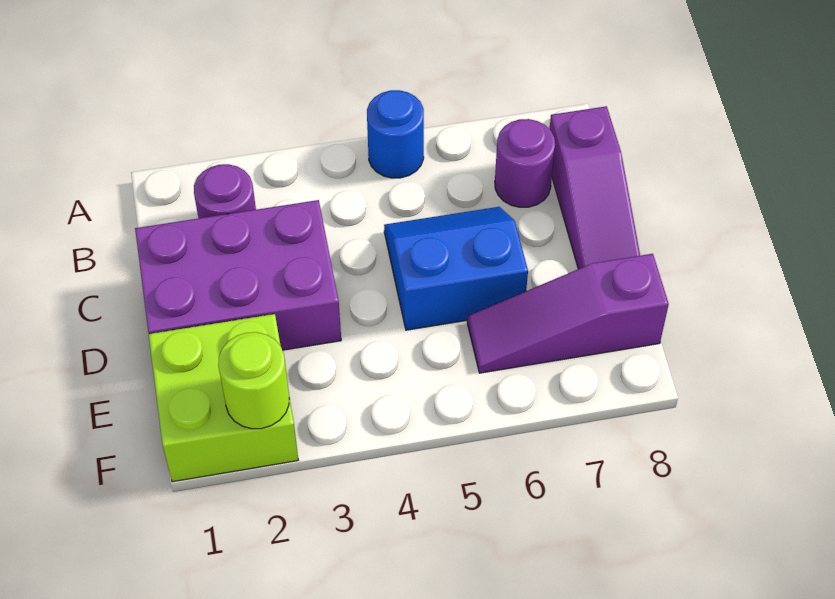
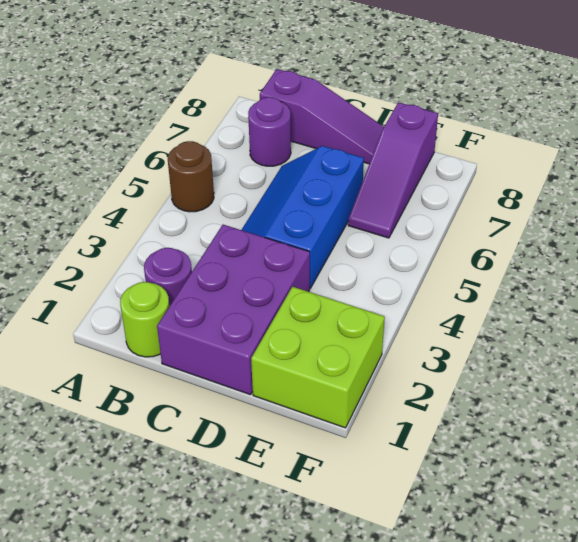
blue 1x1 round brick [367,90,424,178] -> brown 1x1 round brick [168,141,214,212]
blue 2x2 slope [384,207,528,330] -> blue 2x3 slope [242,146,364,288]
lime 1x1 round brick [218,332,289,429] -> lime 1x1 round brick moved to [120,282,170,357]

